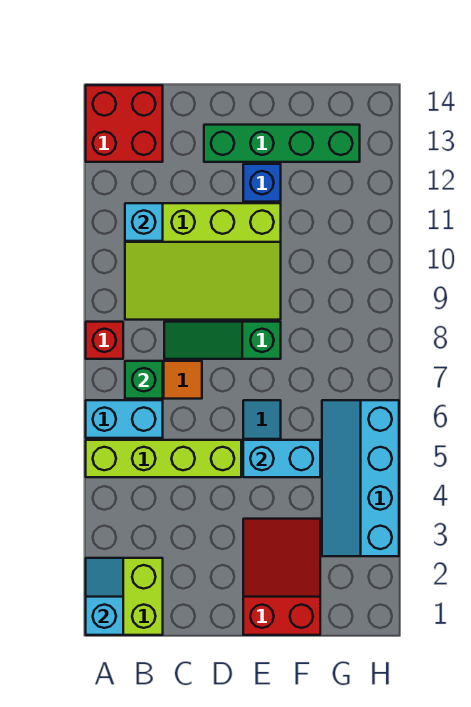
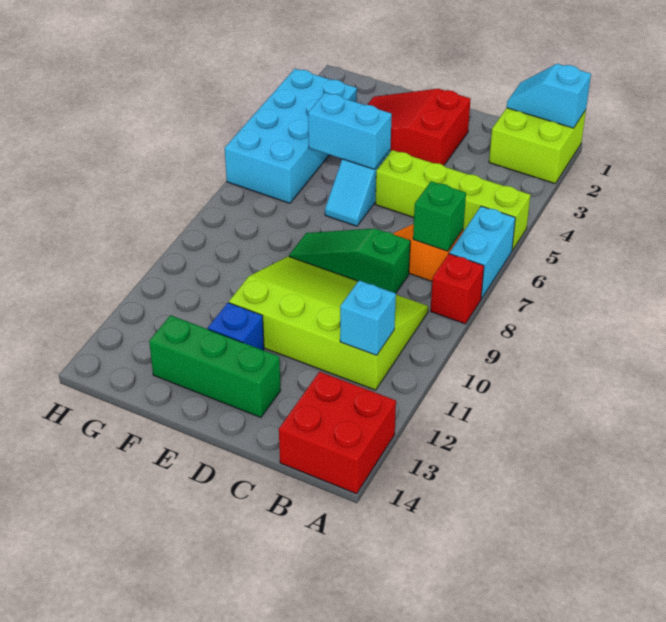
cyan 1x2 slope [86,558,123,635] -> cyan 1x2 slope turned to [507,64,591,128]
cyan 1x2 brick [86,400,163,438] -> cyan 1x2 brick turned to [449,206,515,299]
green 1x3 slope [164,322,281,359] -> green 1x3 slope turned to [289,228,410,293]
green 1x4 brick [204,125,360,162] -> green 1x3 brick [149,315,281,418]
red 2x3 slope [243,519,320,635] -> red 2x3 slope turned to [367,89,471,166]
cyan 2x4 slope [322,400,399,556] -> cyan 2x4 brick [225,69,357,203]

